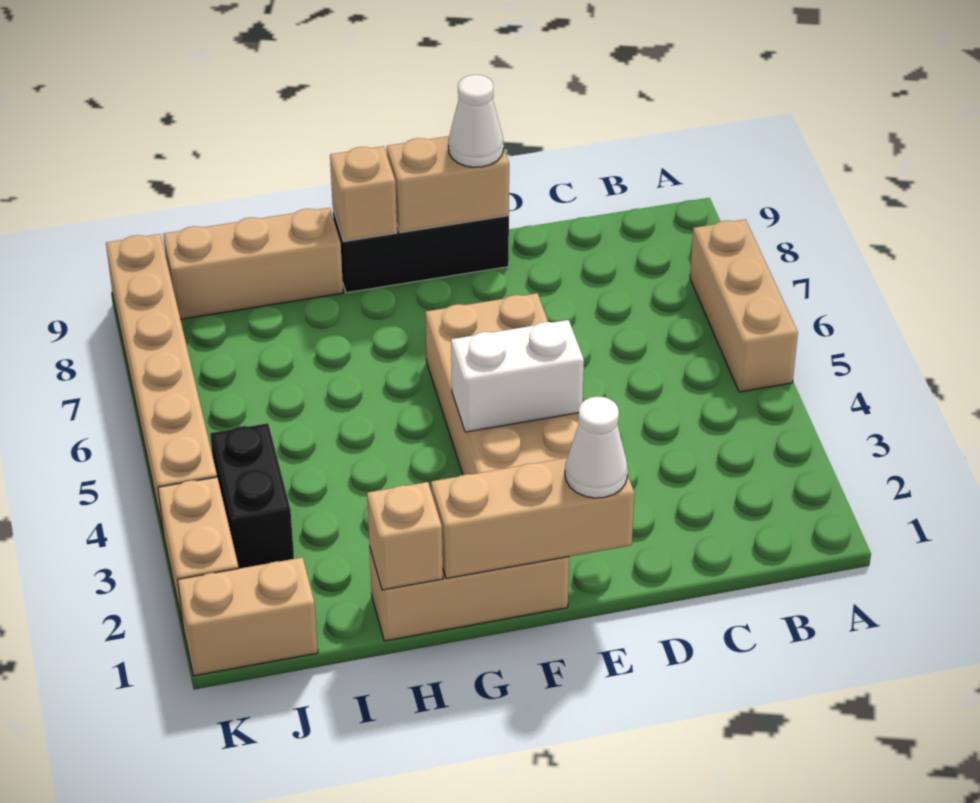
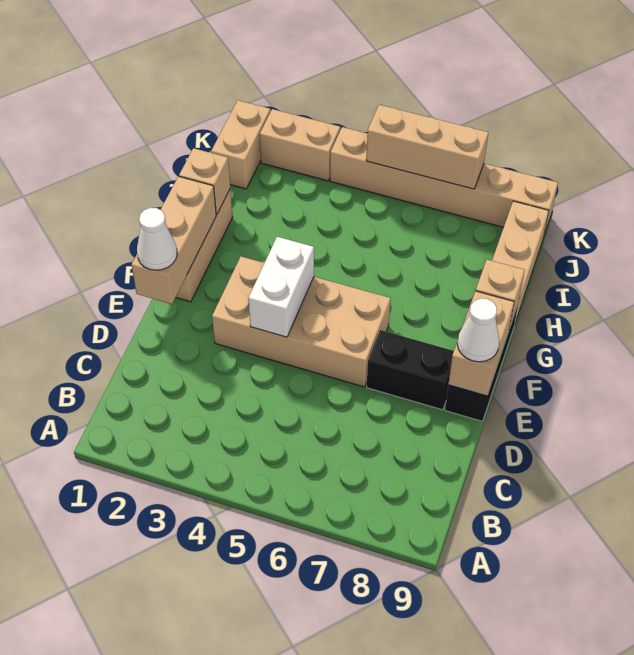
tan 1x3 brick [690,219,798,392] -> tan 1x3 brick moved to [366,105,488,189]
black 1x2 brick [210,423,294,569] -> black 1x2 brick moved to [367,330,454,410]

